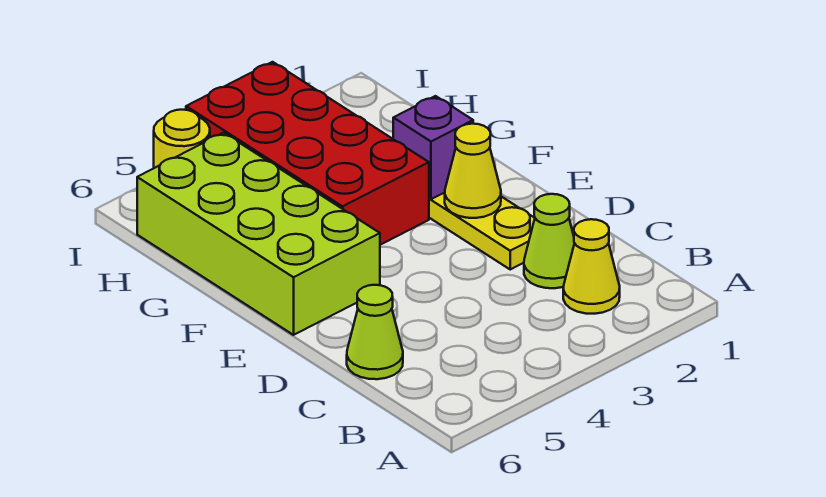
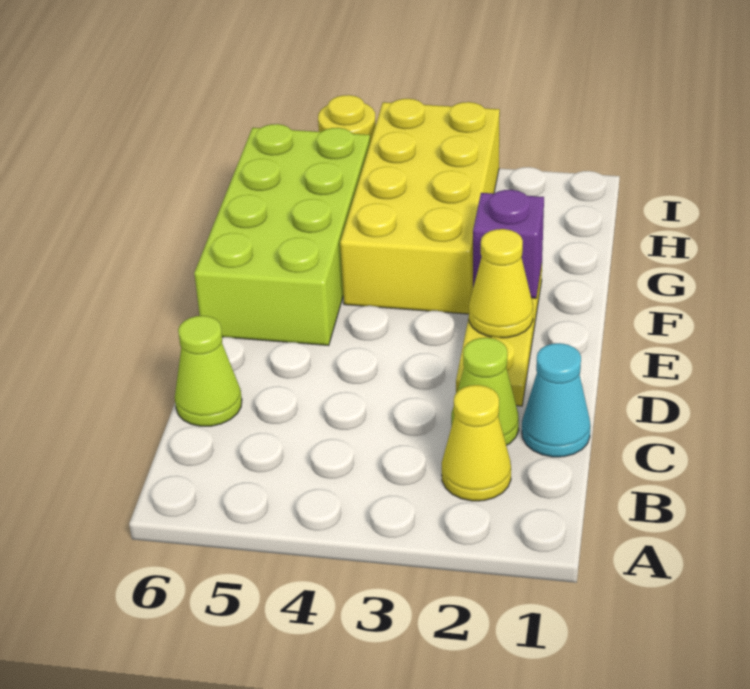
none -> cyan 1x1 cone [522,343,591,457]
red 2x4 brick [186,62,429,245] -> yellow 2x4 brick [340,99,500,314]

